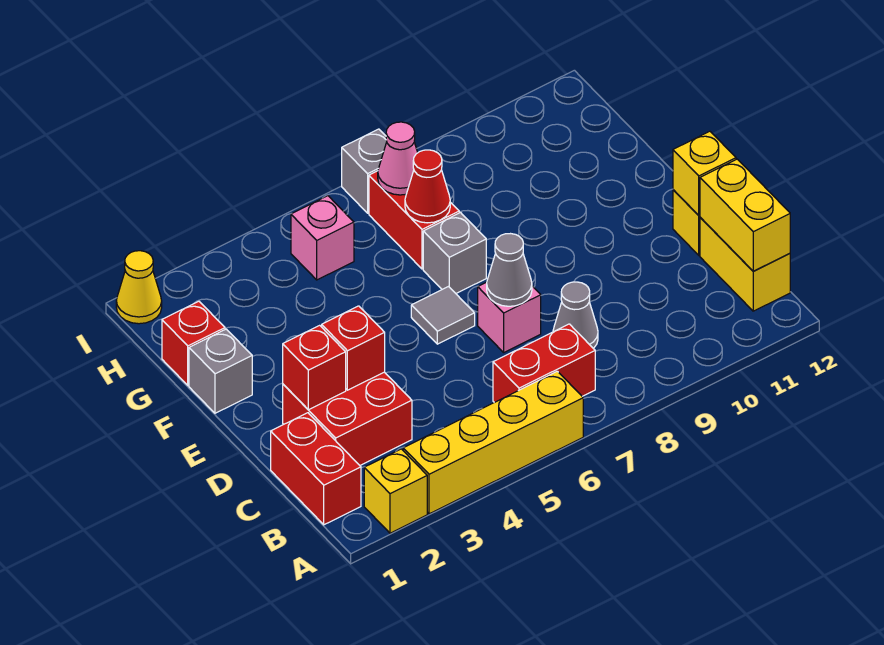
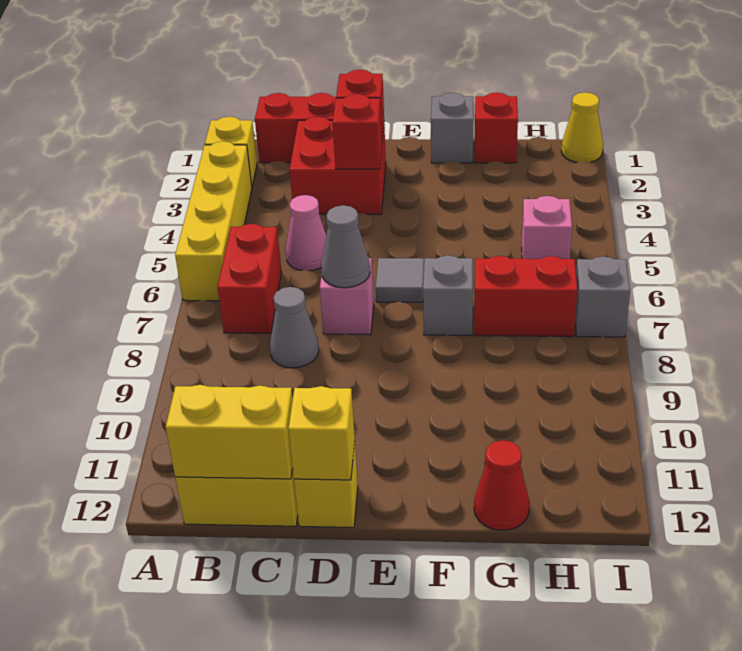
red 1x1 cone [405,150,450,223] -> red 1x1 cone moved to [474,440,530,530]
pink 1x1 cone [378,122,418,195] -> pink 1x1 cone moved to [286,195,326,271]

